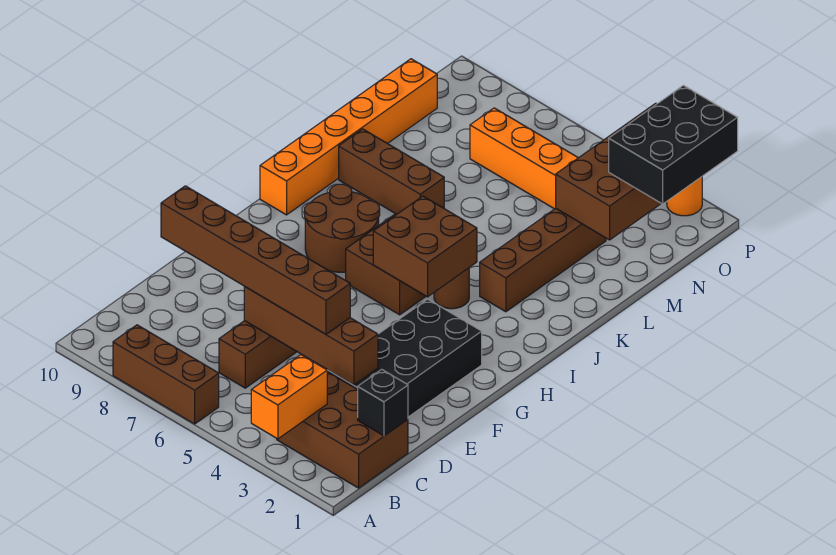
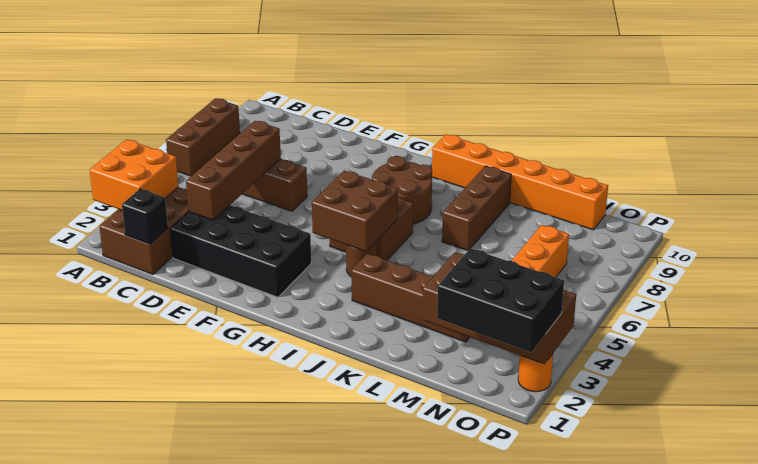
orange 1x2 brick [251,355,327,439] -> orange 2x2 brick [90,140,179,210]
brown 1x6 brick [161,186,350,334] -> none

